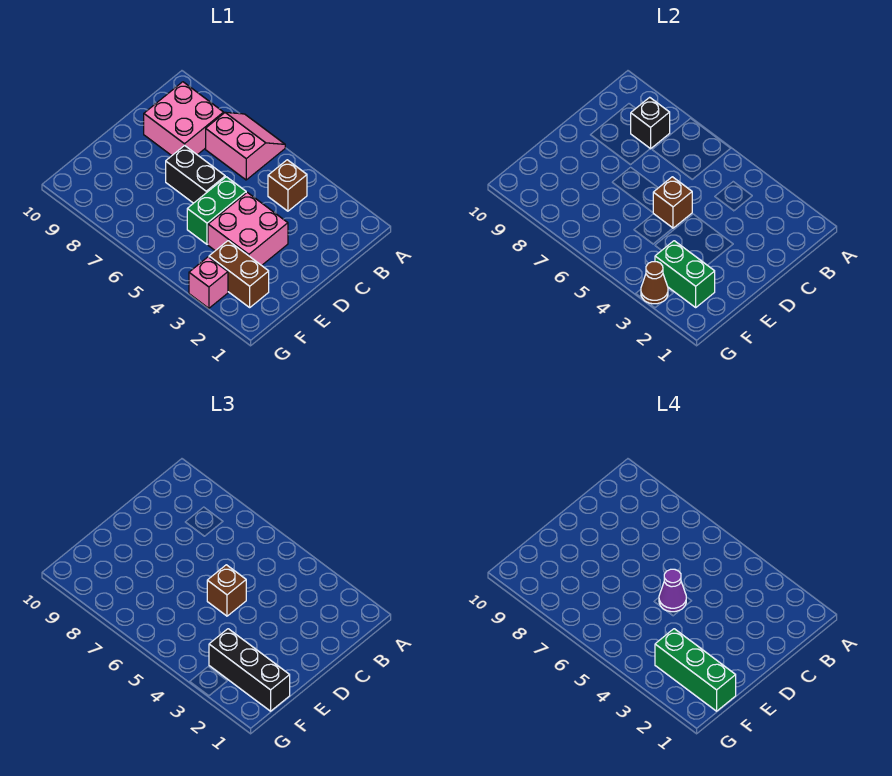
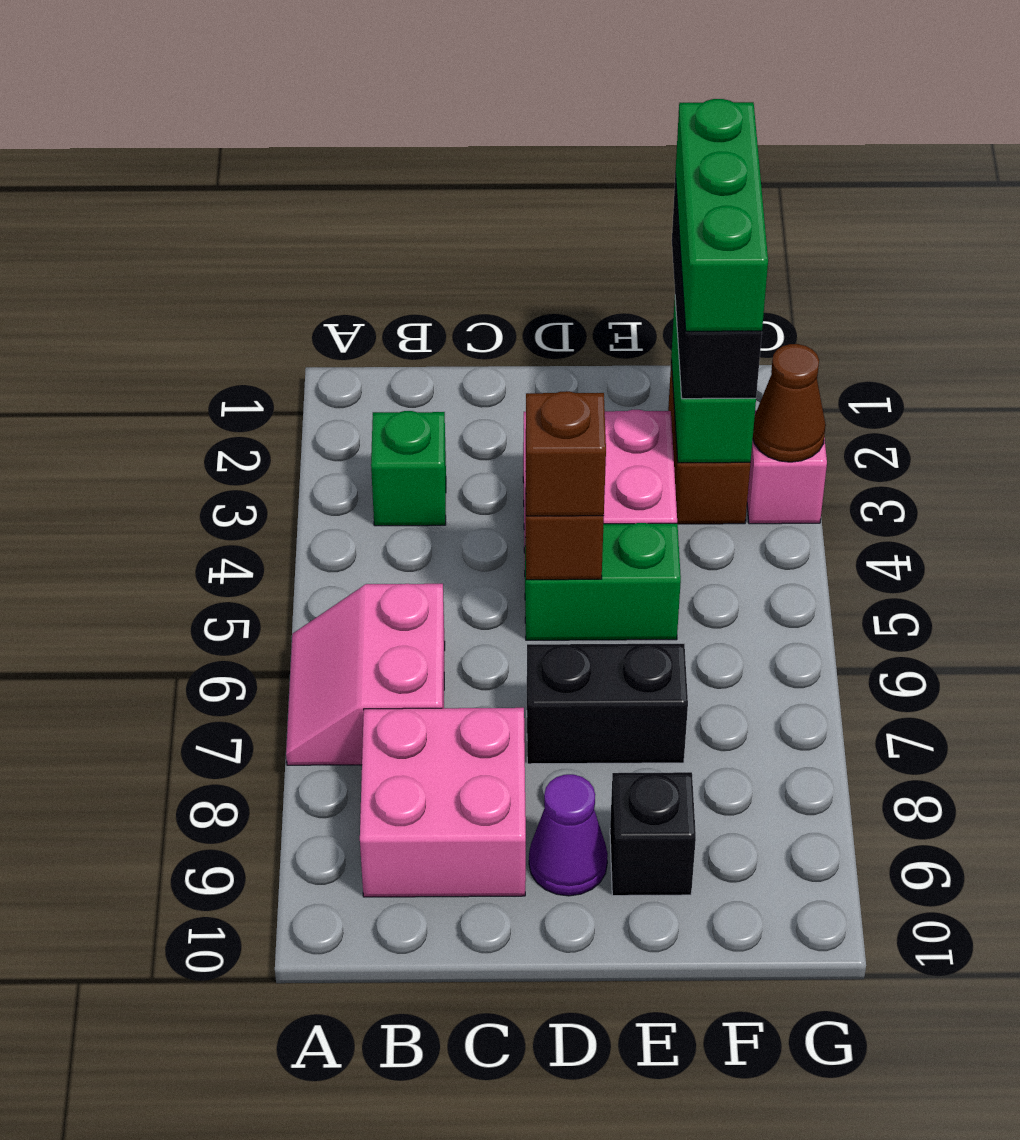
none -> green 1x1 brick [371,411,446,526]
brown 1x1 brick [268,160,307,211] -> none
black 1x1 brick [631,97,670,149] -> black 1x1 brick moved to [610,772,696,896]
purple 1x1 cone [659,569,686,612] -> purple 1x1 cone moved to [529,774,608,896]
black 1x2 brick [166,145,225,203] -> black 1x2 brick turned to [527,644,688,764]

